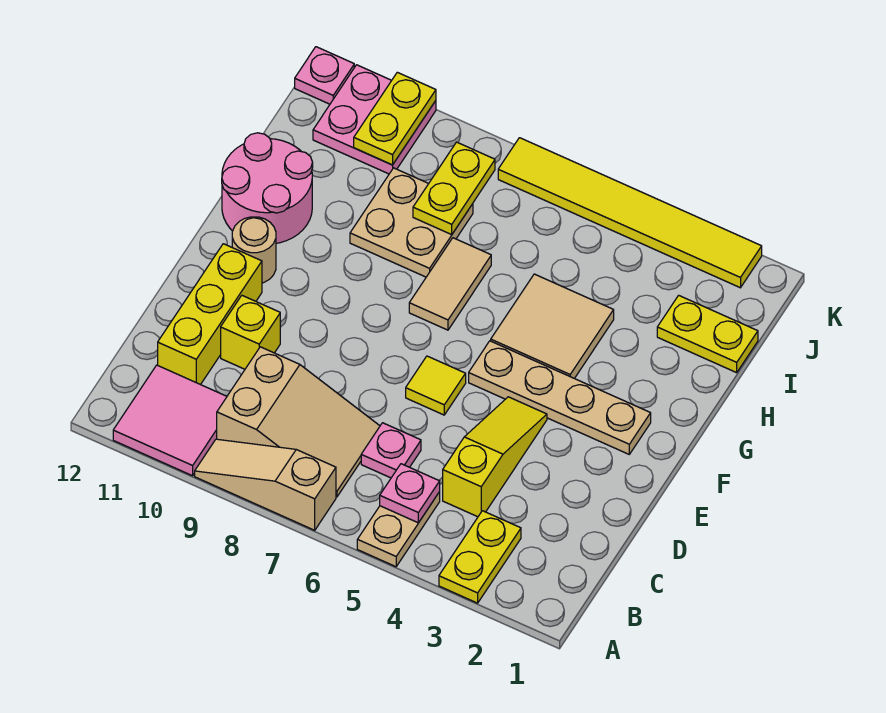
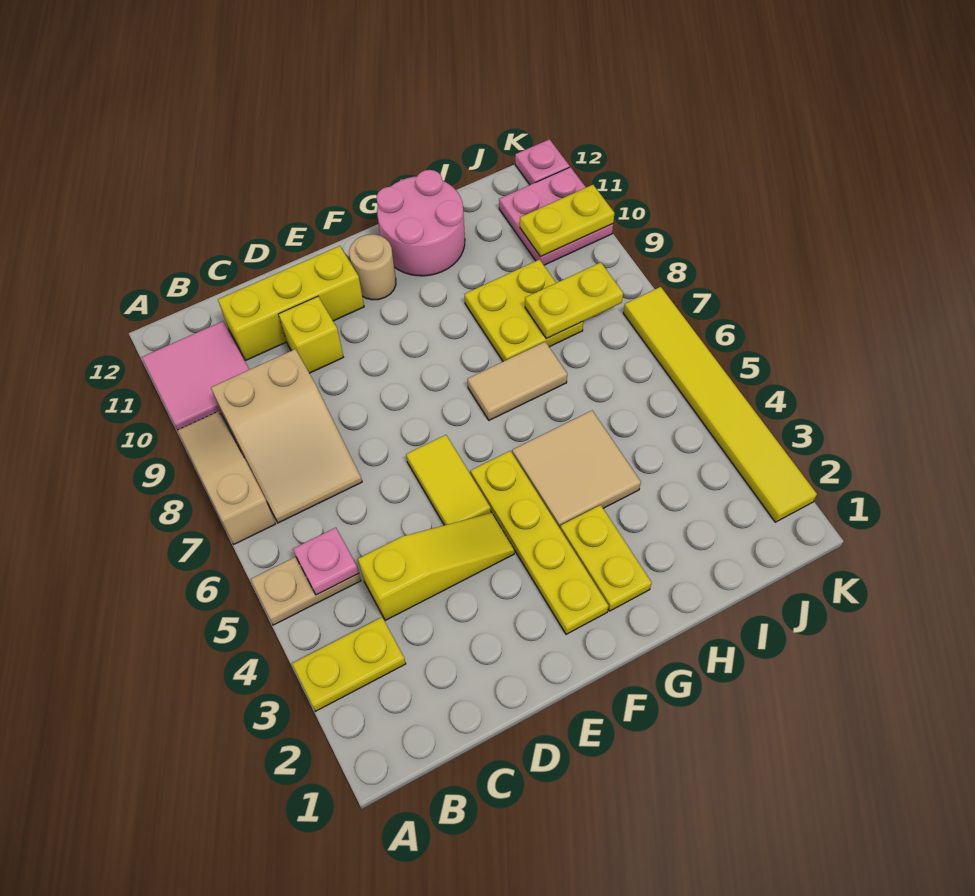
pink 1x1 plate [361,423,421,478] -> none
yellow 1x1 tile [406,356,466,415] -> yellow 1x2 tile [406,435,491,525]
tan 1x4 plate [469,341,651,454] -> yellow 1x4 plate [471,451,608,634]
tan 2x2 plate [350,168,473,277] -> yellow 2x2 plate [464,260,583,361]
yellow 1x2 plate [657,295,758,373] -> yellow 1x2 plate moved to [560,505,652,611]

